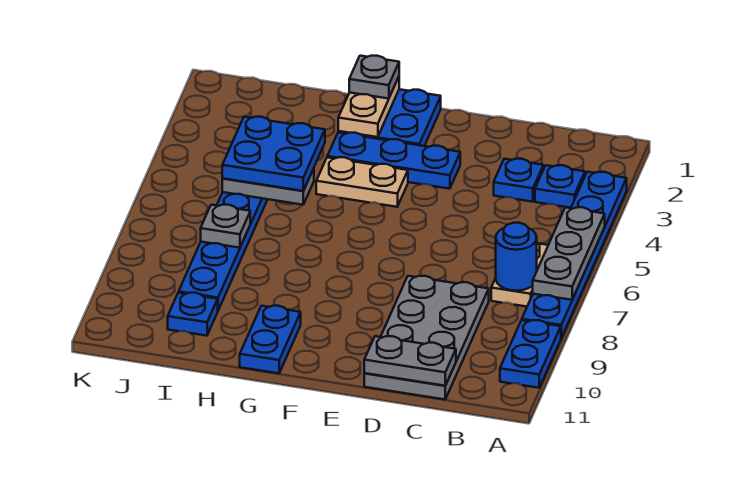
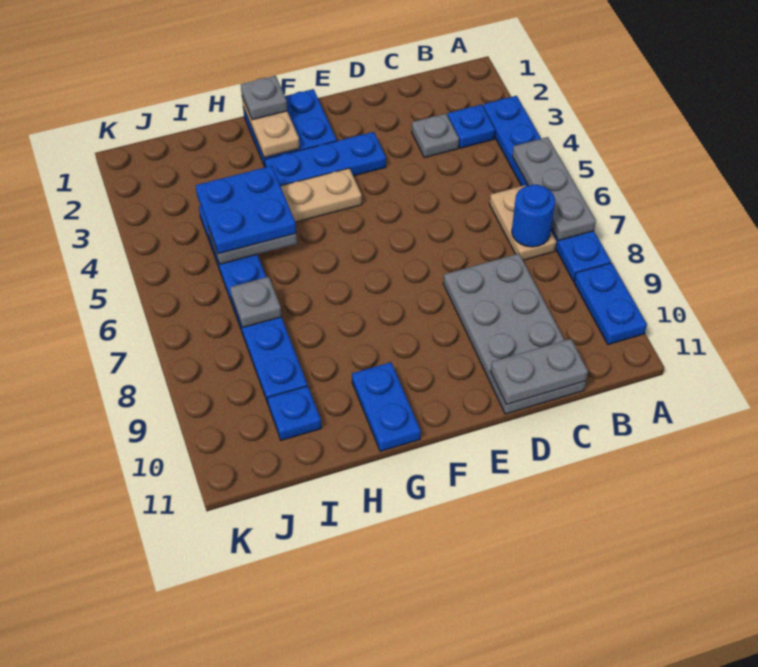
blue 1x1 plate [494,159,543,202] -> grey 1x1 plate [412,114,459,158]

